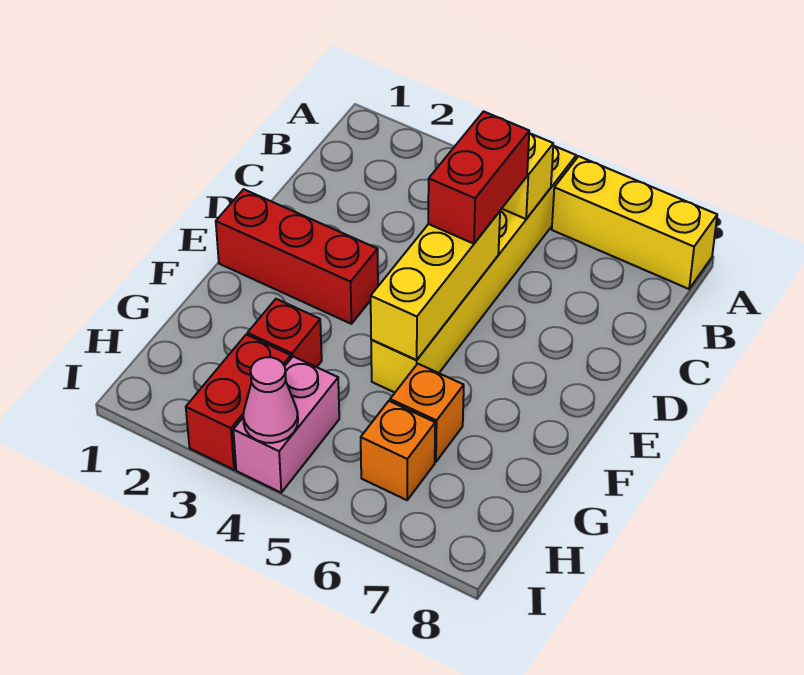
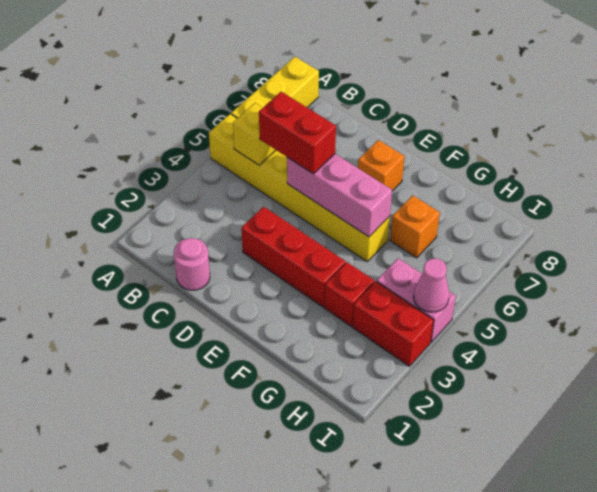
none -> pink 1x1 round brick [174,238,210,290]
yellow 1x3 brick [371,211,500,360] -> pink 1x3 brick [287,154,392,237]
red 1x3 brick [216,189,378,324] -> red 1x3 brick turned to [241,207,346,307]
orange 1x1 brick [361,401,435,500] -> orange 1x1 brick moved to [358,140,404,191]

